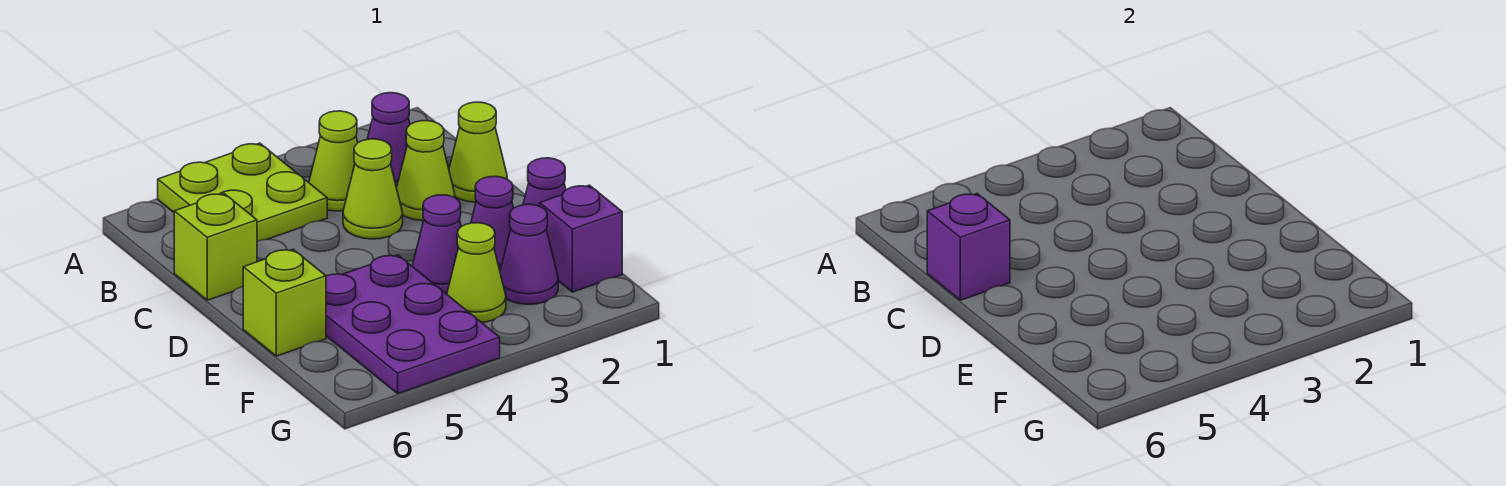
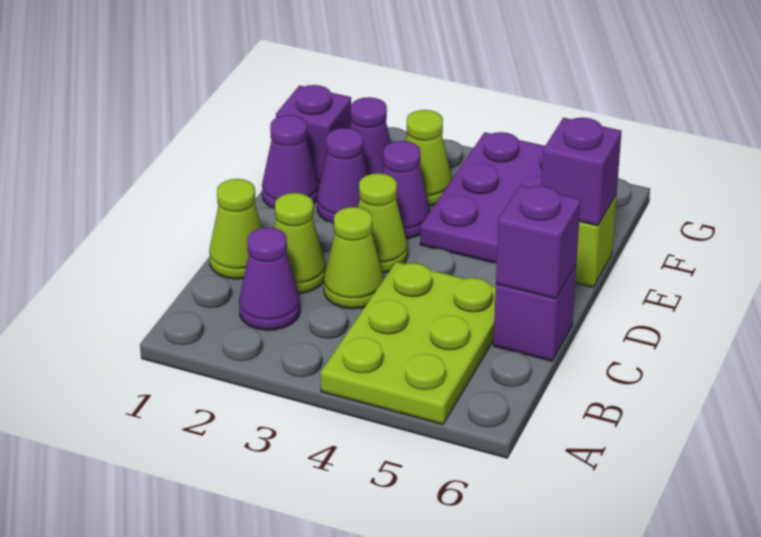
lime 2x2 plate [158,143,327,241] -> lime 2x3 plate [321,262,496,425]
lime 1x1 cone [309,111,358,211] -> lime 1x1 cone moved to [358,173,408,273]
lime 1x1 brick [174,194,257,300] -> purple 1x1 brick [493,265,576,361]
none -> purple 1x1 brick [541,118,621,226]

